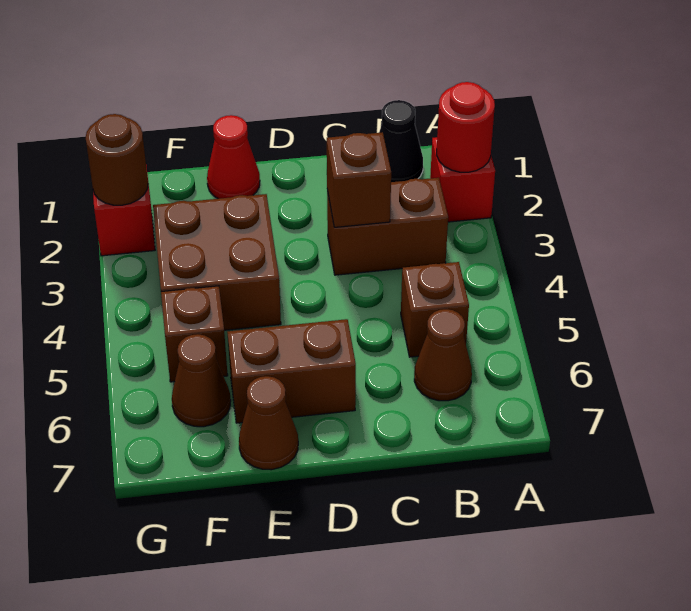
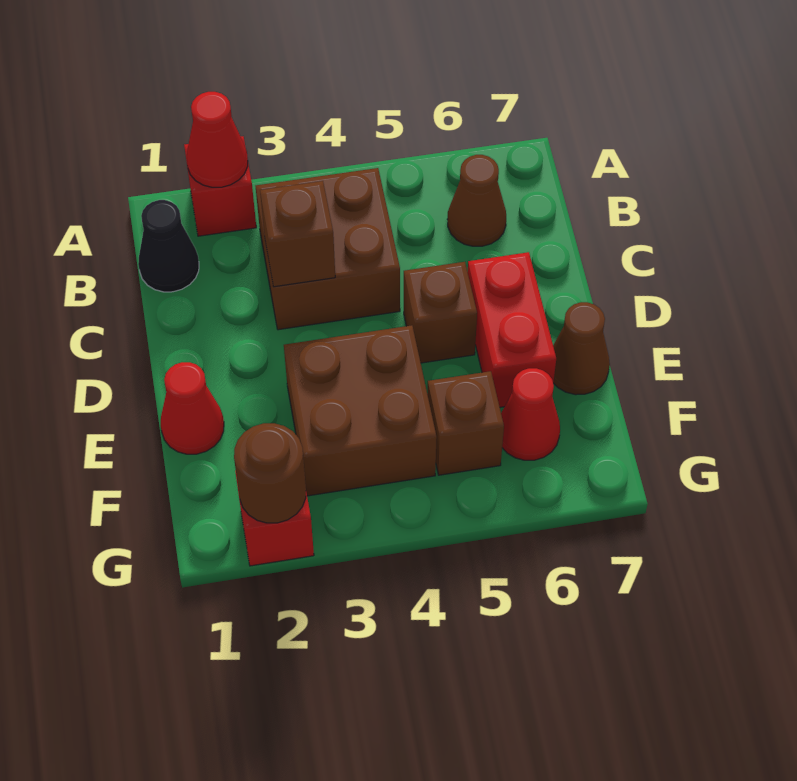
red 1x1 round brick [437,82,495,172] -> red 1x1 cone [187,92,248,187]
brown 1x2 brick [327,178,448,275] -> brown 2x2 brick [256,168,400,330]
brown 1x1 brick [401,262,469,357] -> brown 1x1 brick moved to [404,262,477,363]
brown 1x2 brick [227,319,356,423] -> red 1x2 brick [468,252,556,407]
brown 1x1 cone [172,334,231,427] -> red 1x1 cone [501,368,560,460]

